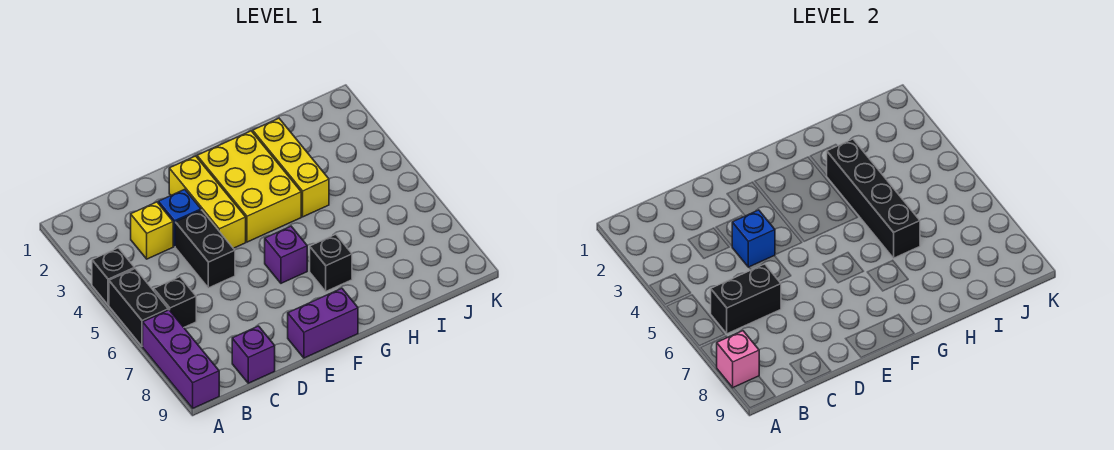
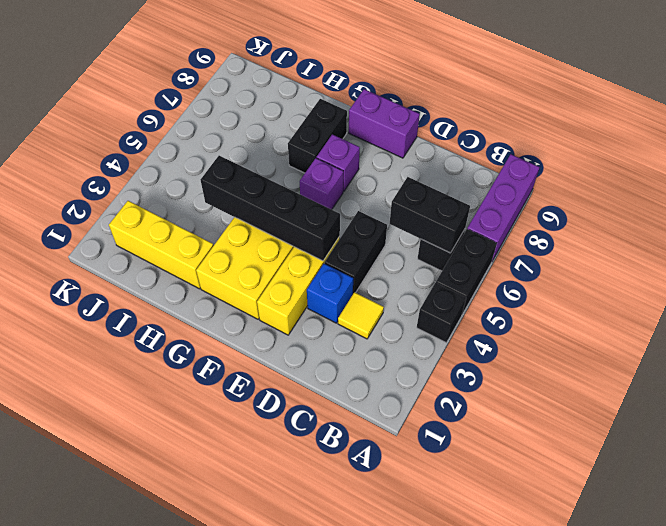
pink 1x1 brick [717,331,759,388] -> none
yellow 1x1 brick [131,202,173,259] -> yellow 1x1 tile [338,292,384,339]
purple 1x1 brick [232,326,275,383] -> purple 1x1 brick moved to [317,134,360,192]
blue 1x1 brick [732,210,775,267] -> none
black 1x1 brick [310,234,352,291] -> black 1x2 brick [288,99,347,173]
yellow 1x3 brick [253,118,329,217] -> yellow 1x3 brick turned to [109,201,214,289]
black 1x4 brick [826,139,920,258] -> black 1x4 brick turned to [201,156,340,261]

